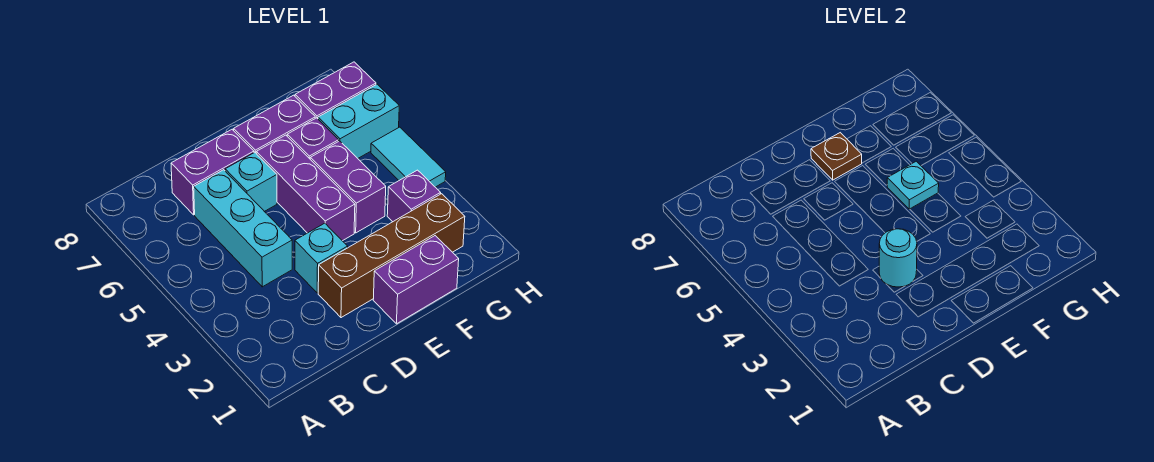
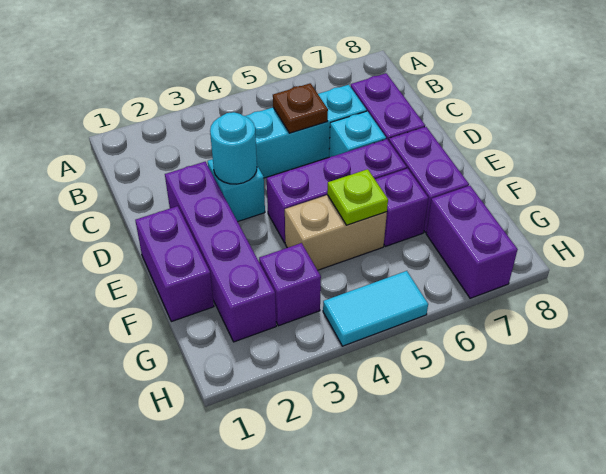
brown 1x4 brick [318,194,465,318] -> purple 1x4 brick [165,162,276,342]
brown 1x1 plate [811,133,862,180] -> brown 1x1 plate moved to [273,83,328,133]
purple 1x2 brick [310,141,386,233] -> tan 1x2 brick [285,195,387,270]
cyan 1x1 plate [887,161,939,209] -> lime 1x1 plate [327,169,388,225]
cyan 1x2 brick [318,84,399,158] -> none

